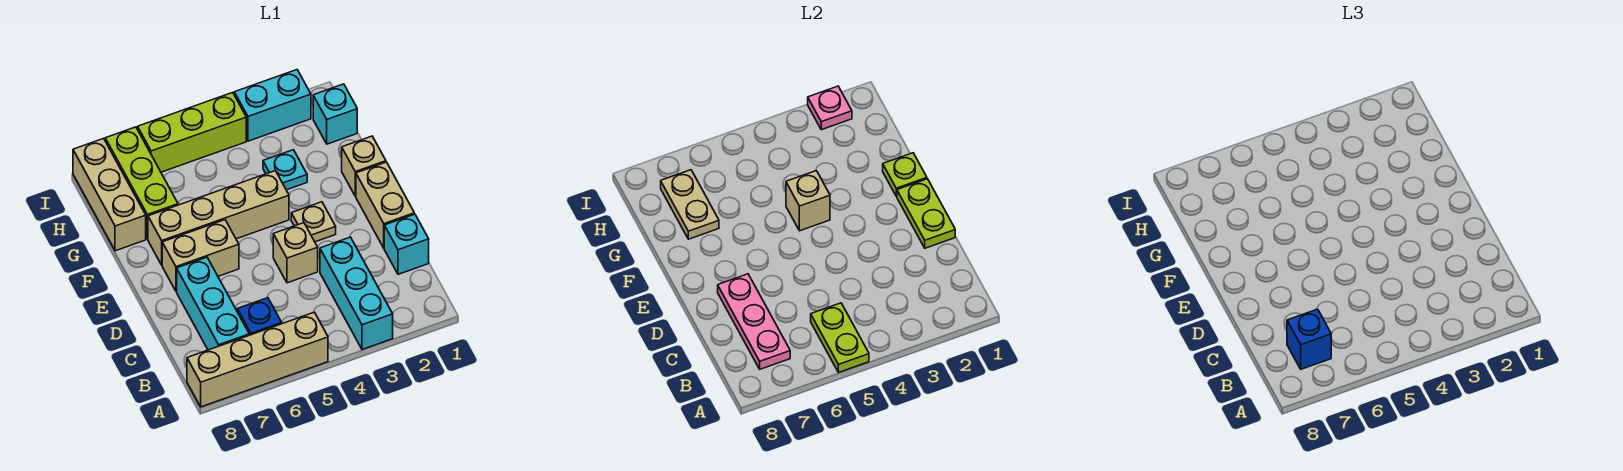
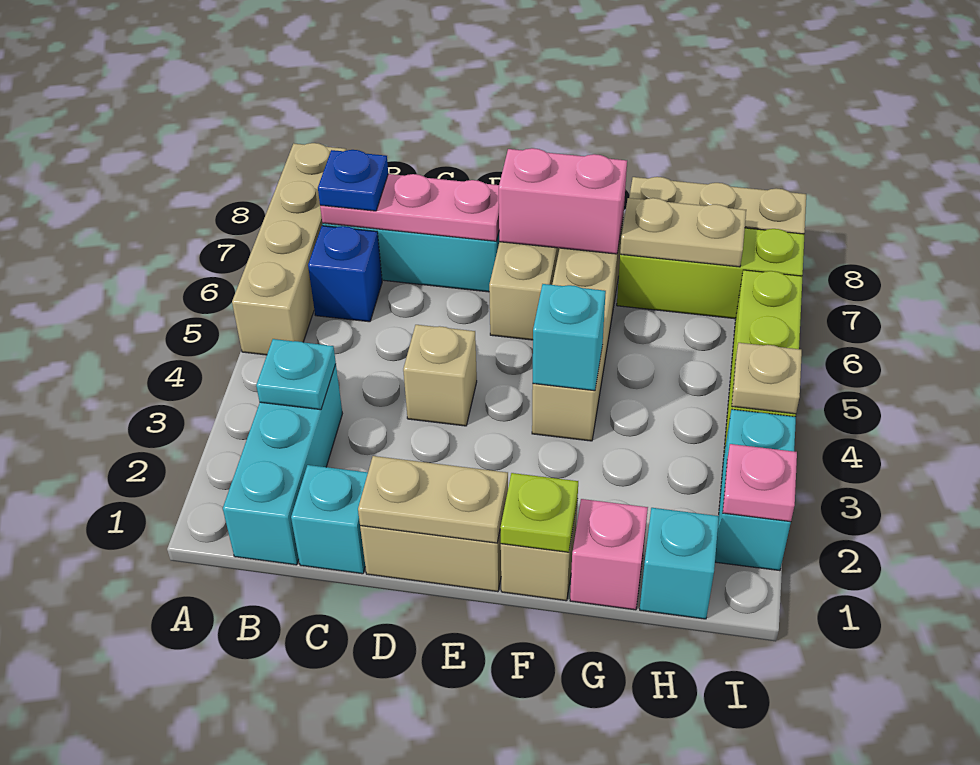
cyan 1x3 brick [320,237,393,349] -> cyan 1x3 brick turned to [223,364,342,565]
lime 1x2 plate [811,303,869,372] -> none
blue 1x1 brick [1287,309,1331,369] -> blue 1x1 plate [318,150,388,211]
lime 1x2 plate [897,179,955,248] -> tan 1x2 plate [358,456,508,543]
tan 1x1 plate [291,202,336,242] -> tan 1x1 plate moved to [732,343,802,414]
none -> pink 1x2 brick [499,148,627,254]
tan 1x1 brick [786,171,830,231] -> cyan 1x1 brick [533,284,606,391]
none -> pink 1x1 brick [570,499,648,610]
cyan 1x1 plate [263,150,307,190] -> cyan 1x1 plate moved to [256,339,336,410]

